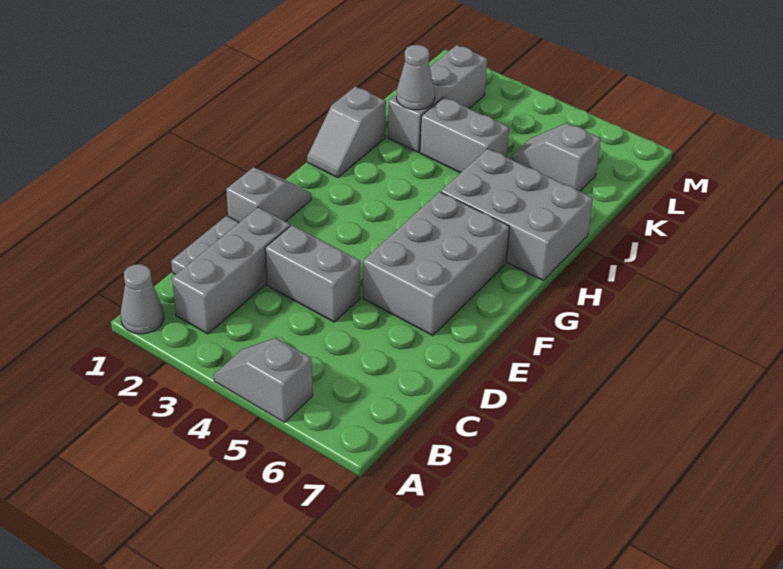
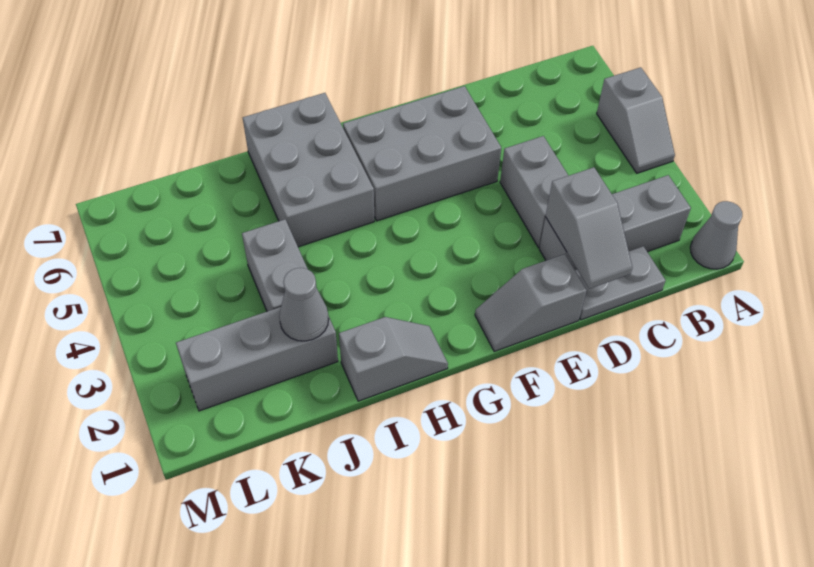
grey 1x2 slope [509,123,601,192] -> grey 1x2 slope moved to [545,167,633,289]

